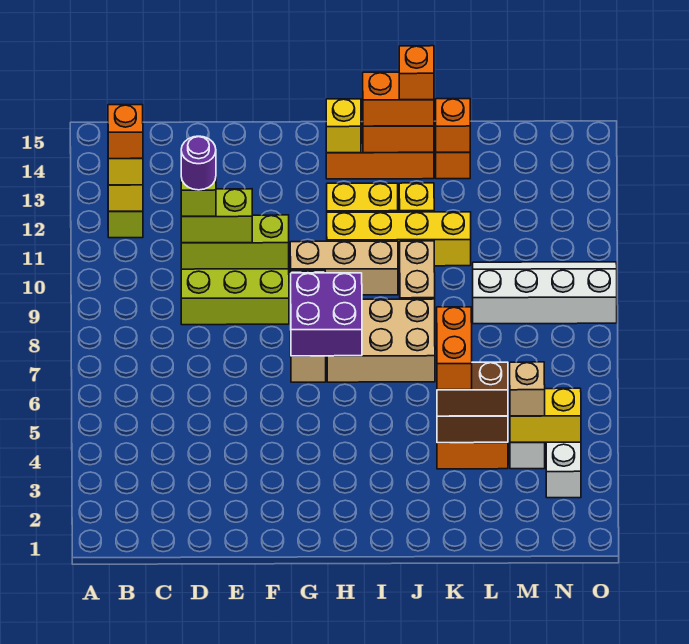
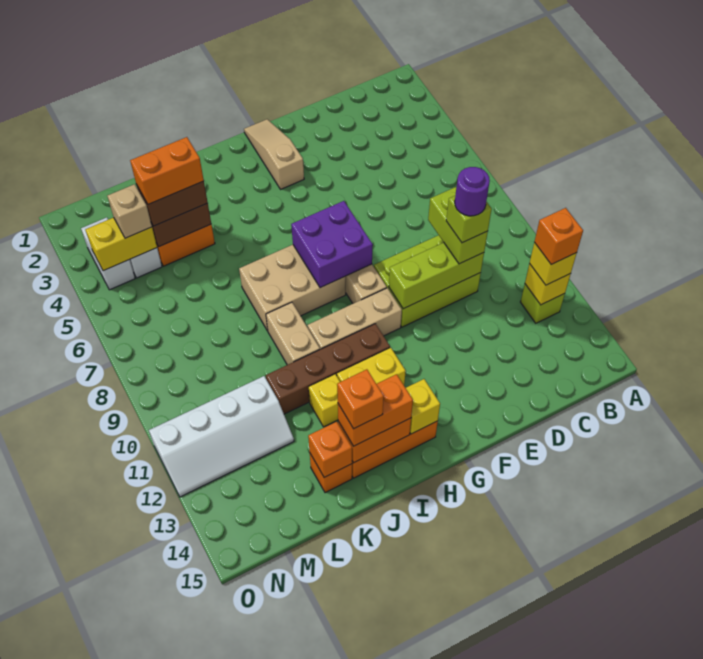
lime 1x2 brick [181,189,252,243] -> lime 1x2 brick turned to [428,187,488,264]
none -> tan 1x3 slope [244,119,304,189]
yellow 1x4 brick [327,212,471,266] -> brown 1x4 brick [266,324,390,414]
orange 1x2 brick [437,307,472,390] -> orange 1x2 brick turned to [130,137,204,204]
white 2x4 slope [473,262,617,324] -> white 2x4 slope moved to [149,376,294,497]

